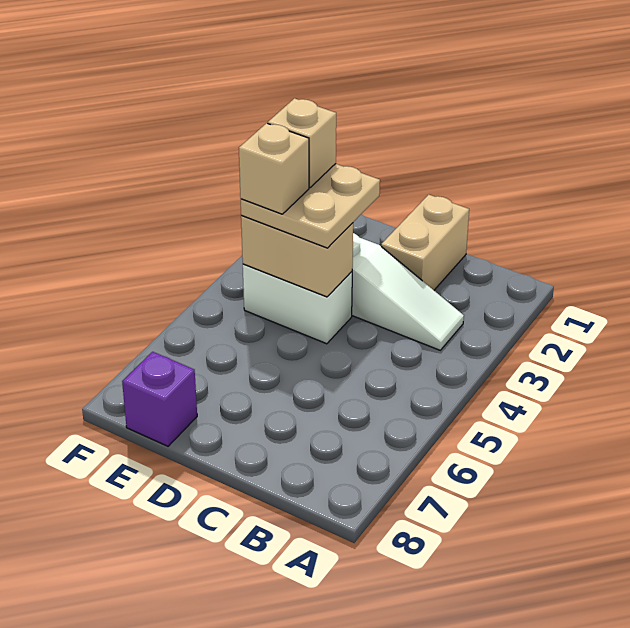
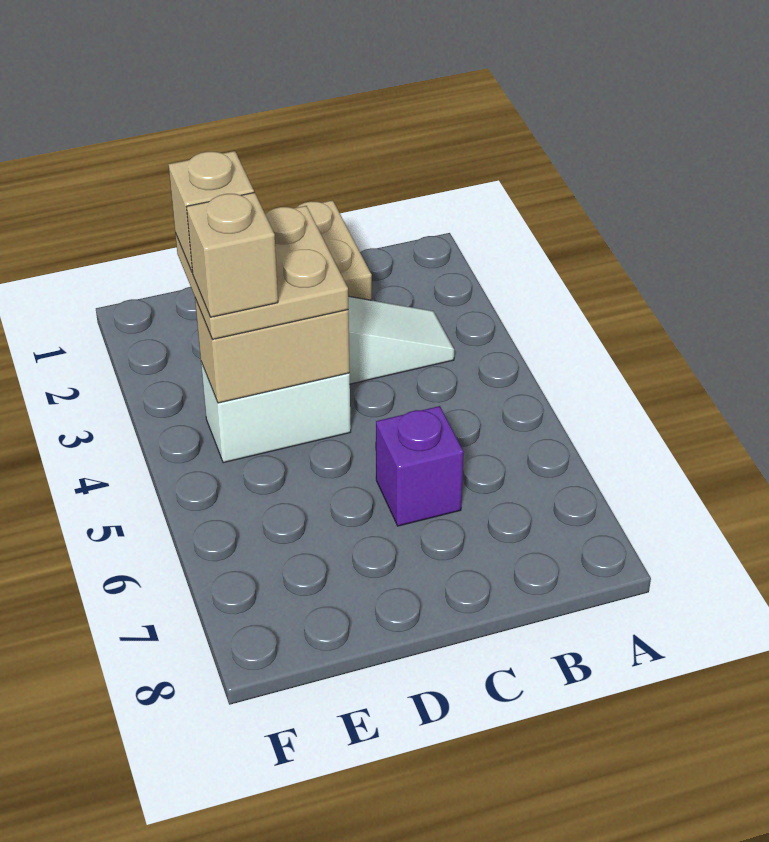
purple 1x1 brick [122,352,197,446] -> purple 1x1 brick moved to [376,406,464,526]

